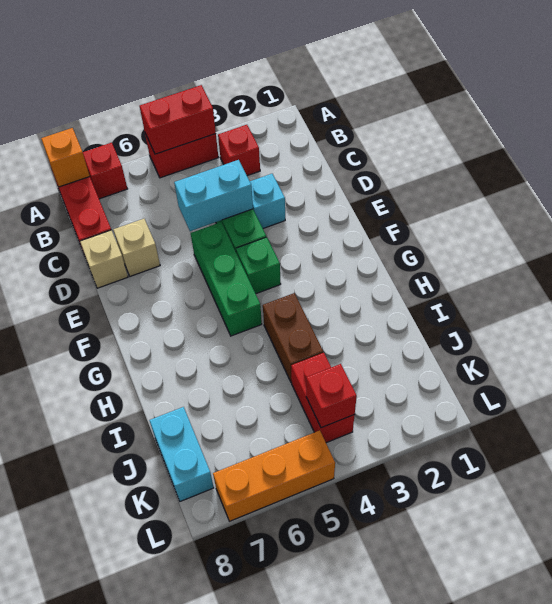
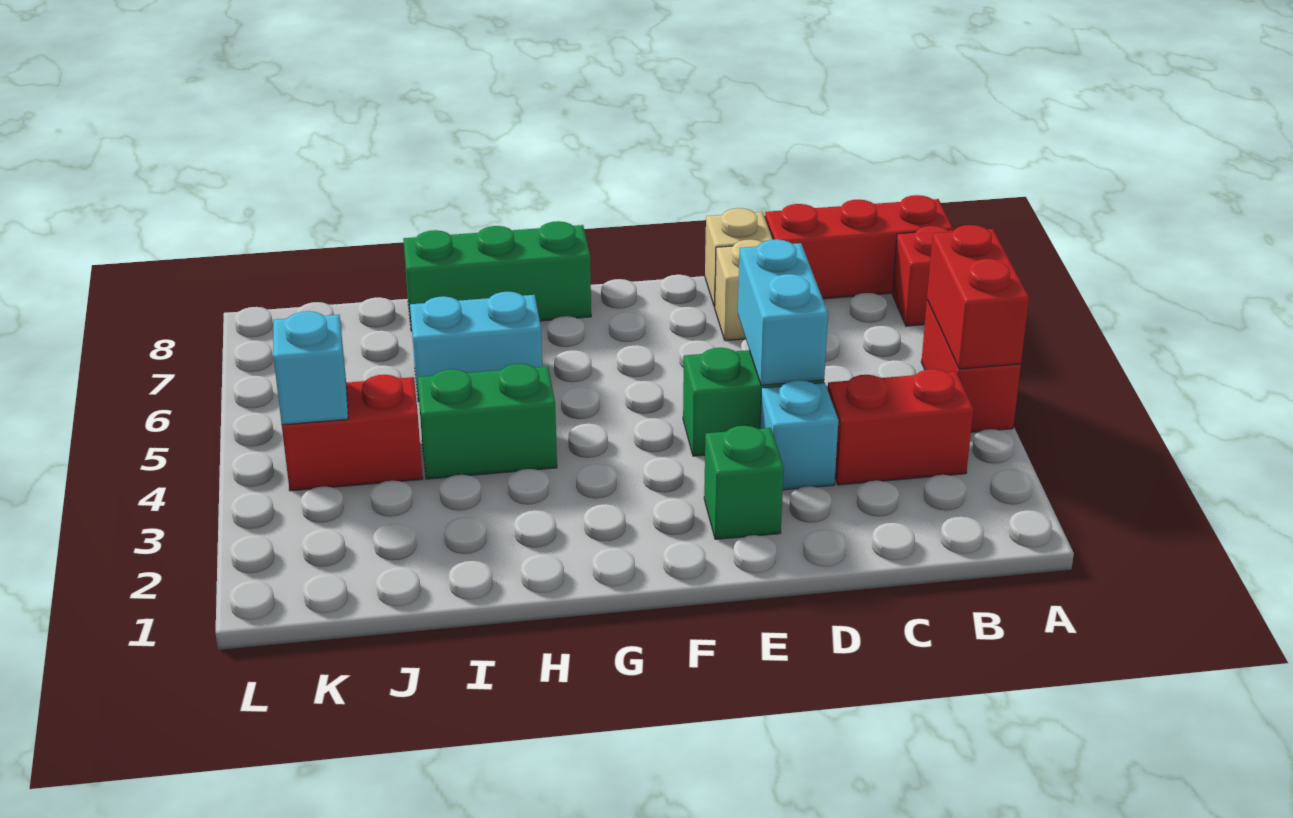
orange 1x1 brick [41,128,90,187] -> none
red 1x1 brick [218,125,260,176] -> red 1x2 brick [828,369,973,485]
green 1x3 brick [191,222,262,336] -> green 1x3 brick moved to [403,221,591,331]
green 1x1 brick [236,237,281,294] -> green 1x1 brick moved to [704,426,784,539]
brown 1x2 brick [263,293,323,382] -> green 1x2 brick [417,364,557,479]
cyan 1x2 brick [149,407,214,501] -> cyan 1x2 brick moved to [410,292,542,402]
red 1x1 brick [306,364,357,428] -> cyan 1x1 brick [273,311,348,425]
orange 1x3 brick [213,430,335,521] -> none

